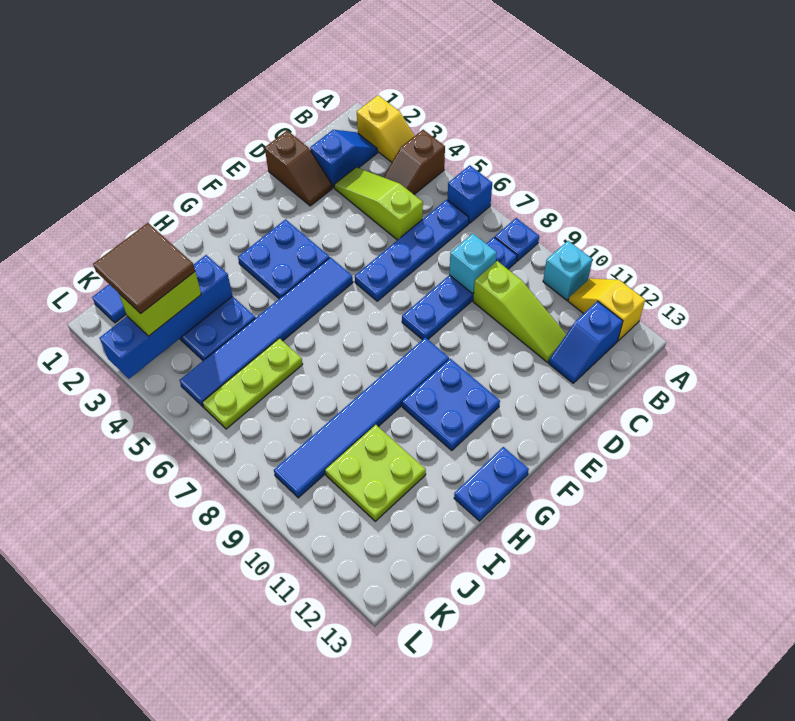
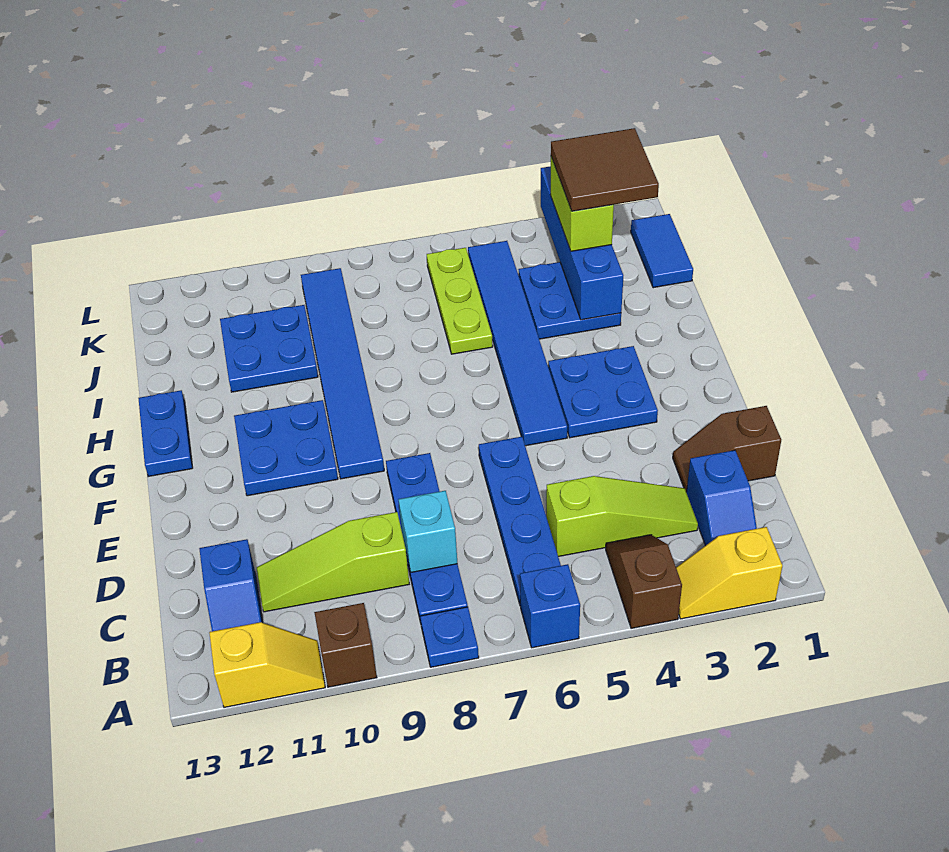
cyan 1x1 brick [543,241,592,300] -> brown 1x1 brick [314,603,377,687]
blue 1x2 slope [549,301,623,383] -> blue 1x2 slope turned to [199,539,263,631]
lime 2x2 plate [325,425,426,521] -> blue 2x2 plate [220,305,318,392]

